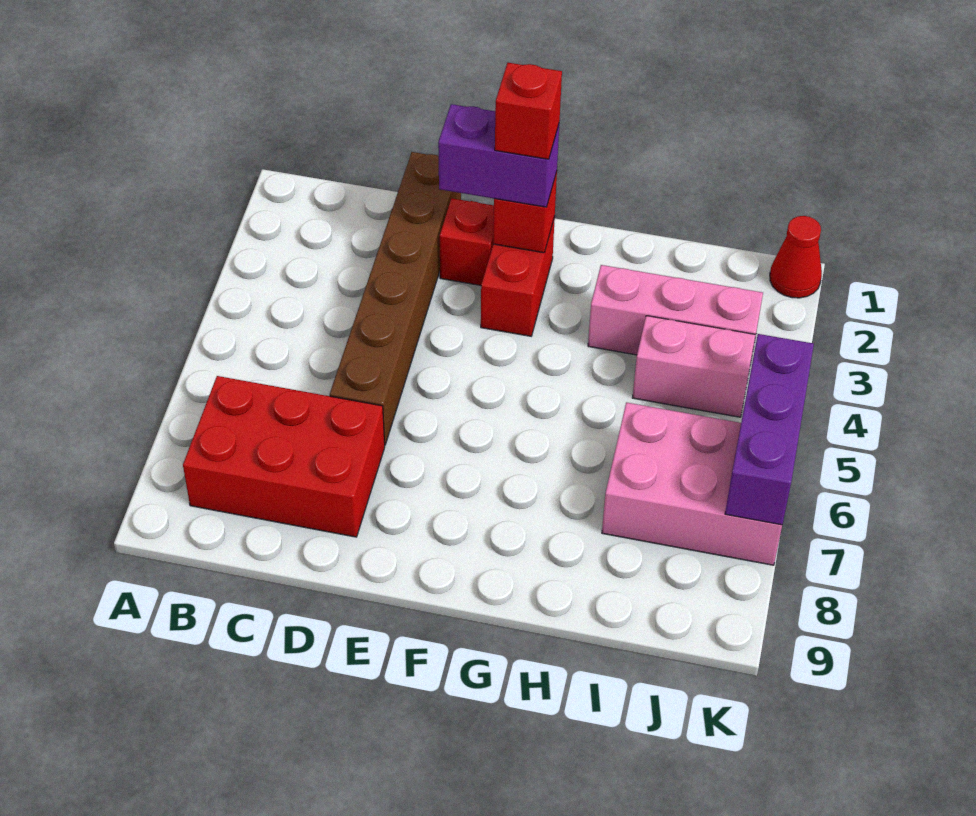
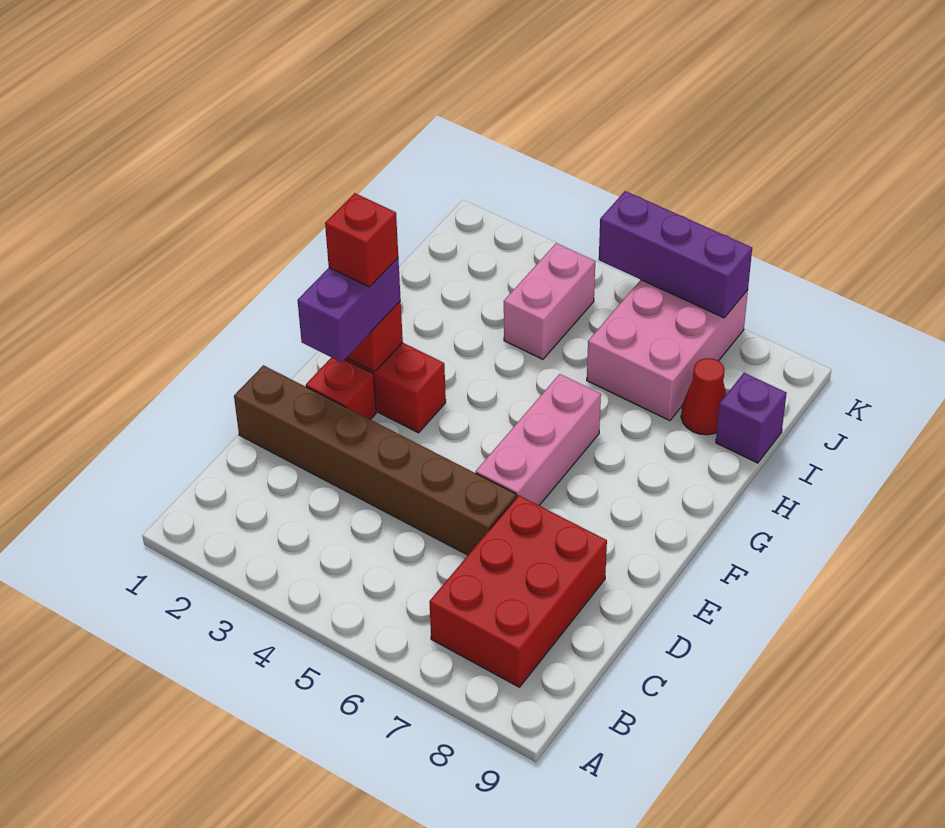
pink 1x3 brick [588,265,763,359] -> pink 1x3 brick moved to [476,374,601,505]
none -> purple 1x1 brick [716,373,787,463]
red 1x1 cone [770,216,822,298] -> red 1x1 cone moved to [681,358,726,435]

